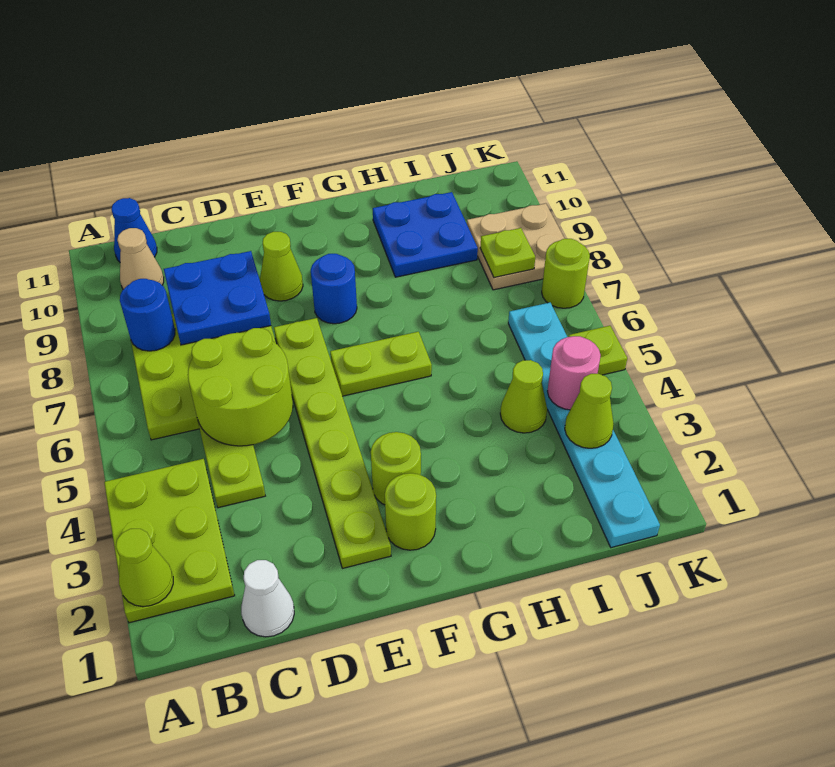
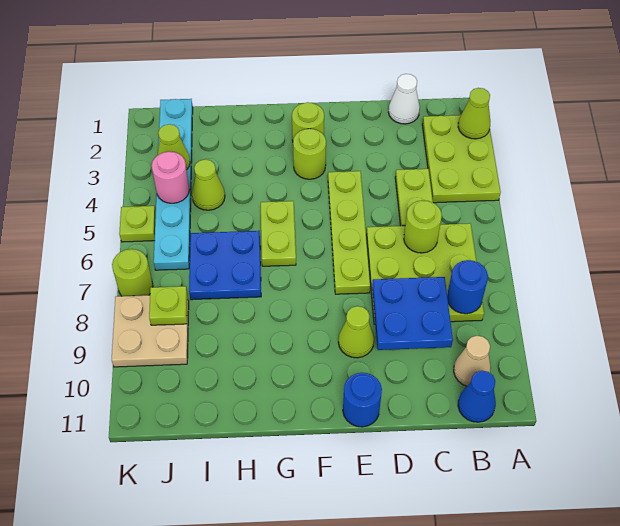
lime 2x2 round brick [188,328,293,446] -> lime 1x1 round brick [404,200,442,253]
lime 1x6 plate [274,318,391,568] -> lime 1x4 plate [328,171,370,294]
lime 1x2 plate [330,332,432,396] -> lime 1x2 plate turned to [261,201,296,266]
blue 1x1 round brick [311,254,357,324] -> blue 1x1 round brick moved to [343,373,382,427]
blue 2x2 plate [373,192,478,277] -> blue 2x2 plate moved to [189,231,261,300]

